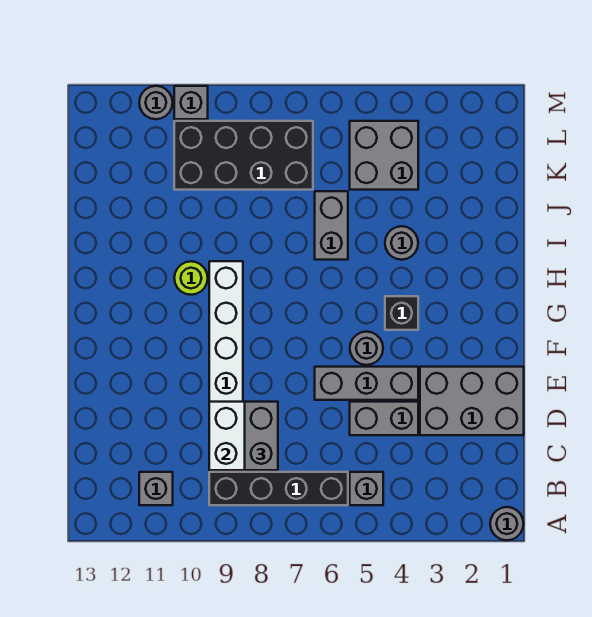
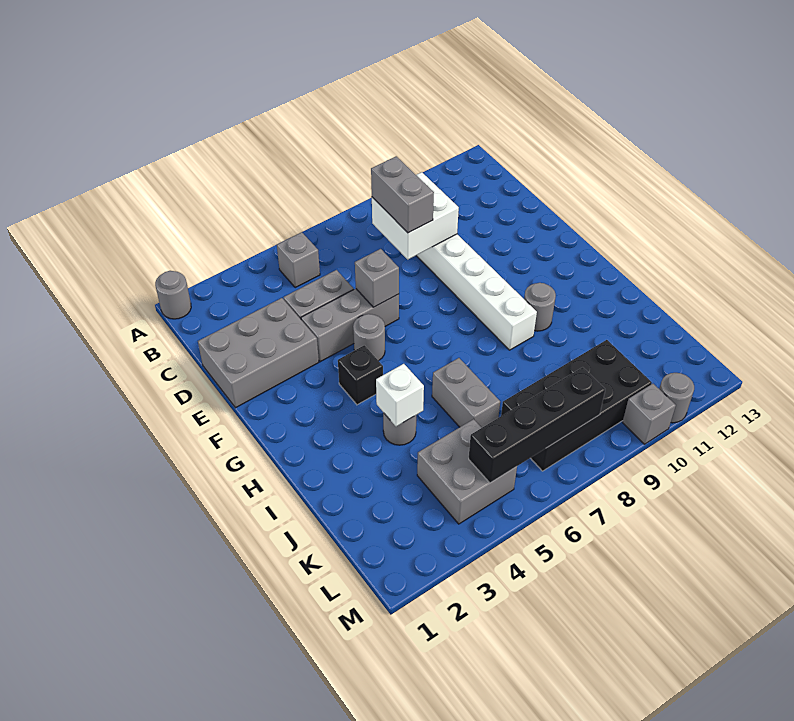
black 1x4 brick [209,472,348,505] -> black 1x4 brick moved to [469,367,605,483]
grey 1x1 brick [139,472,173,505] -> grey 1x1 brick moved to [355,249,399,307]
lime 1x1 round brick [174,261,208,295] -> grey 1x1 round brick [524,283,556,331]
none -> white 1x1 brick [376,364,424,426]

